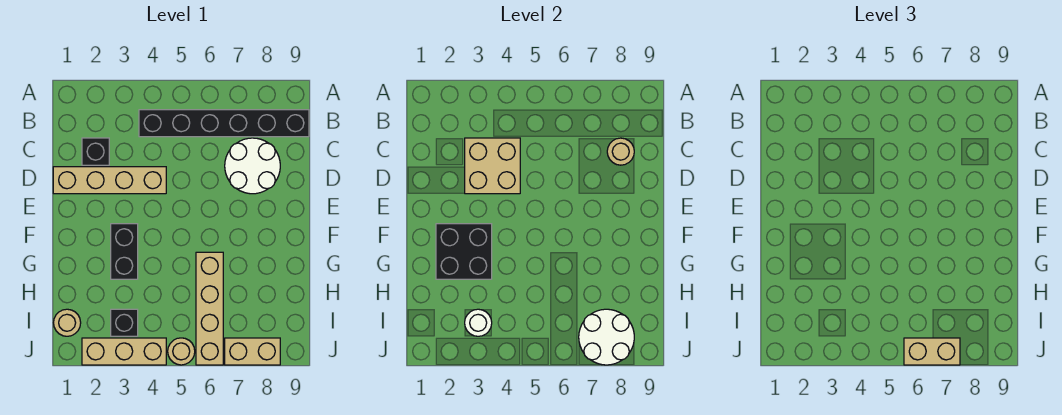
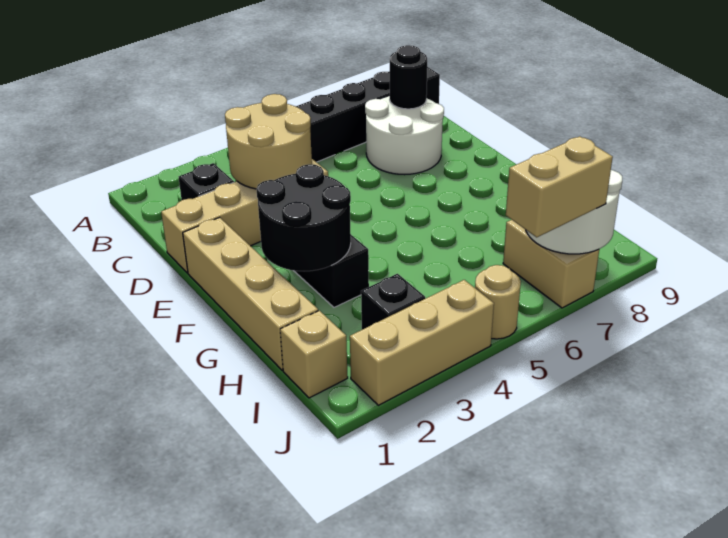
tan 2x2 brick [465,138,520,194] -> tan 2x2 round brick [225,94,312,189]
tan 1x1 round brick [607,138,634,165] -> black 1x1 round brick [390,45,427,109]
black 2x2 brick [436,224,492,279] -> black 2x2 round brick [257,164,351,271]
tan 1x4 brick [196,252,223,365] -> tan 1x4 brick moved to [183,217,318,370]
tan 1x1 round brick [54,309,81,336] -> tan 1x1 brick [280,311,348,398]
white 1x1 round brick [465,309,492,336] -> none
tan 1x2 brick [225,338,280,365] -> tan 1x2 brick turned to [503,220,599,308]

